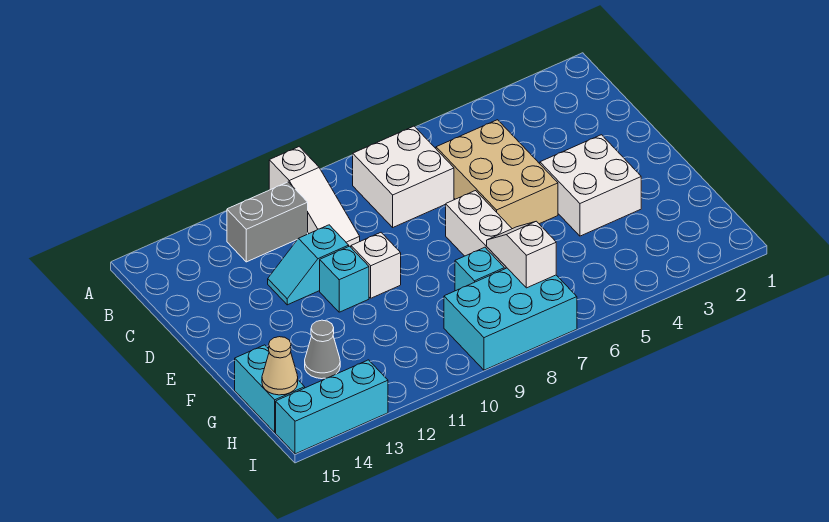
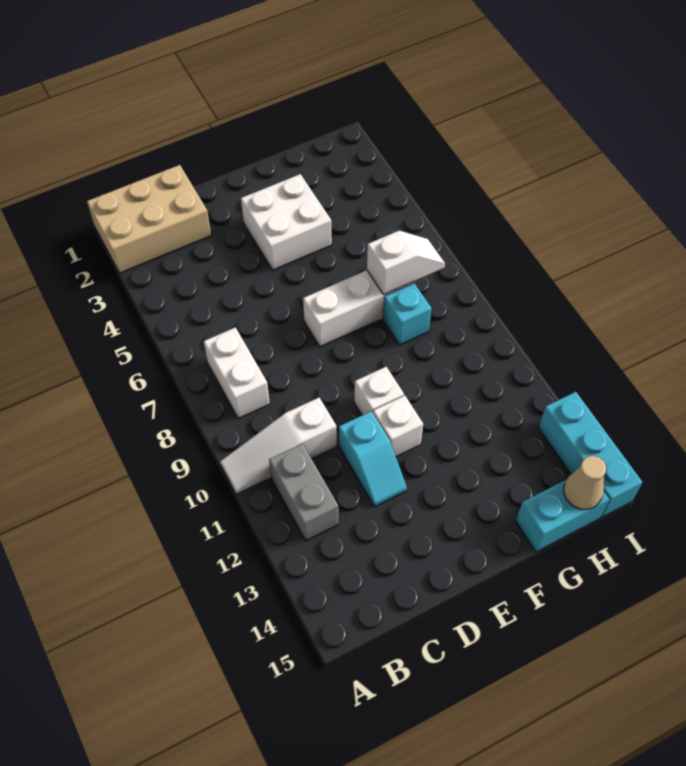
white 1x3 slope [269,147,360,246] -> white 1x3 slope turned to [220,398,337,494]
white 2x2 brick [353,126,454,227] -> white 1x2 brick [204,327,270,419]
tan 2x3 brick [436,120,558,229] -> tan 2x3 brick moved to [87,165,211,273]
cyan 1x1 brick [320,246,369,312] -> white 1x1 brick [373,396,423,457]
white 1x2 slope [487,221,556,288] -> white 1x2 slope turned to [367,231,445,295]
grey 1x1 cone [305,320,340,379] -> none
cyan 2x3 brick [444,268,577,370] -> none

